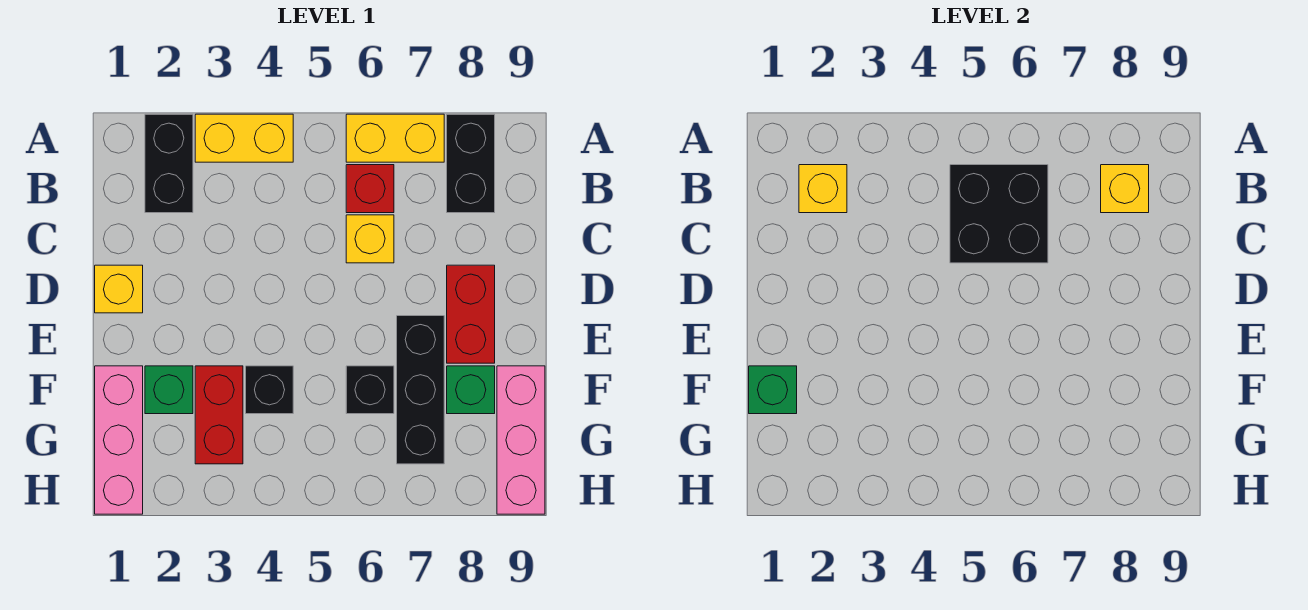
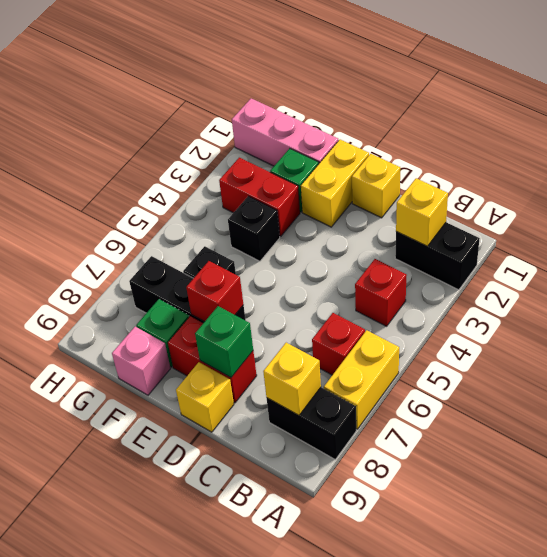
yellow 1x2 brick [195,114,293,162] -> yellow 1x2 brick moved to [301,140,369,227]
none -> red 1x1 brick [355,259,407,326]
black 2x2 brick [950,165,1048,263] -> none
yellow 1x1 brick [346,215,394,263] -> yellow 1x1 brick moved to [176,362,234,432]
none -> red 1x1 brick [186,261,243,322]
green 1x1 brick [749,366,797,414] -> green 1x1 brick moved to [195,306,253,377]
pink 1x3 brick [497,366,545,514] -> pink 1x1 brick [112,327,170,395]

